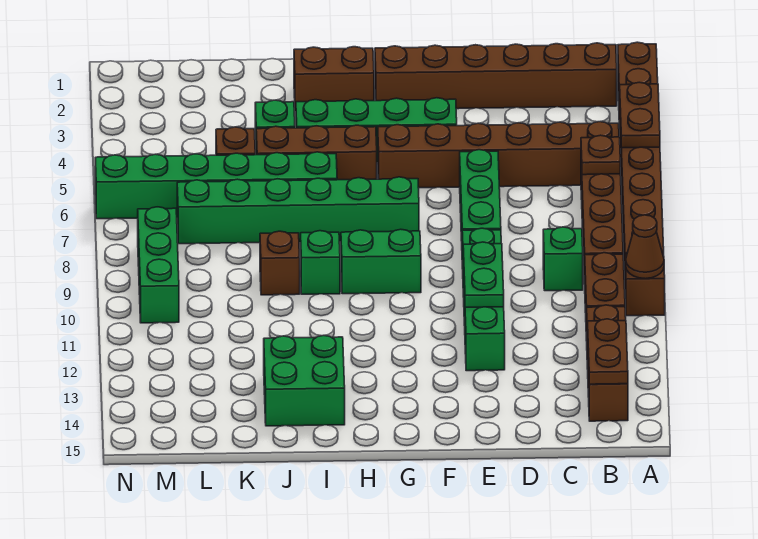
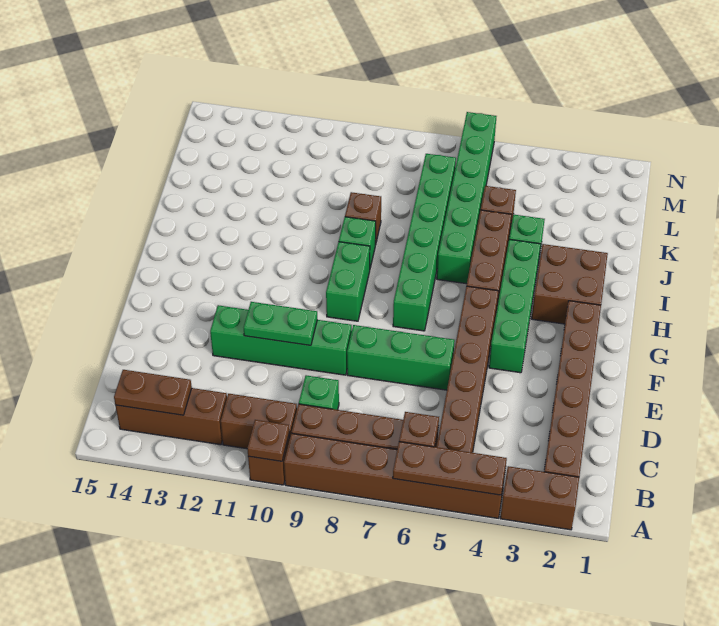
brown 1x2 plate [620,82,660,148] -> brown 1x3 plate [393,442,507,495]
brown 1x1 cone [625,215,664,279] -> brown 1x1 plate [247,420,289,461]
brown 1x2 brick [294,47,374,111] -> brown 2x2 brick [532,244,608,324]
green 2x2 brick [264,335,345,426] -> none
green 1x3 brick [138,207,179,323] -> none

